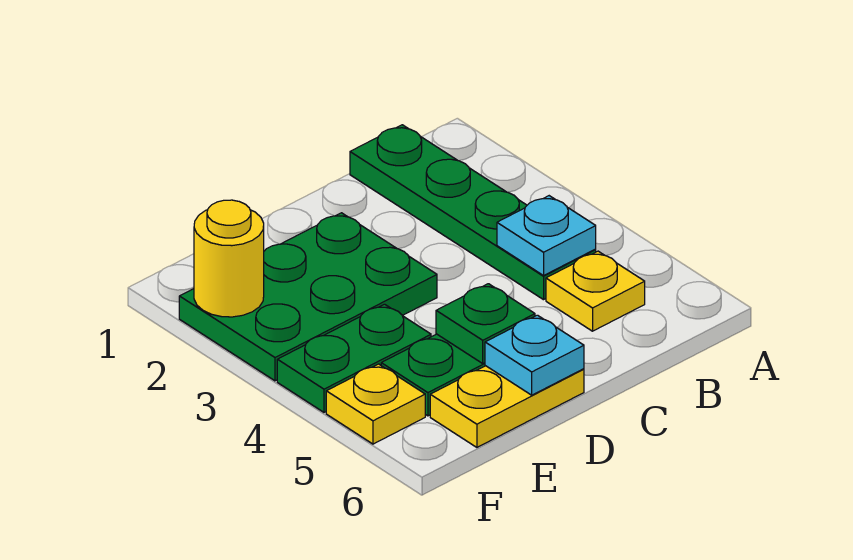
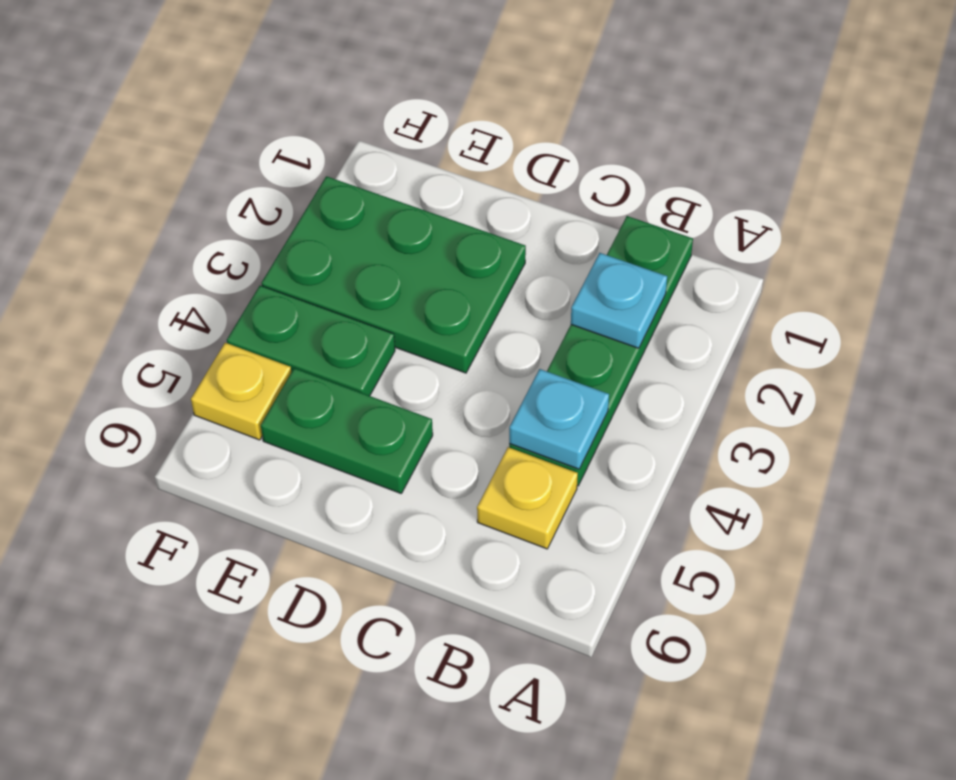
green 1x1 plate [436,284,535,363] -> none
yellow 1x2 plate [430,366,584,447] -> none
cyan 1x1 plate [485,315,584,395] -> cyan 1x1 plate moved to [571,253,667,348]
yellow 1x1 round brick [194,200,264,317] -> none

